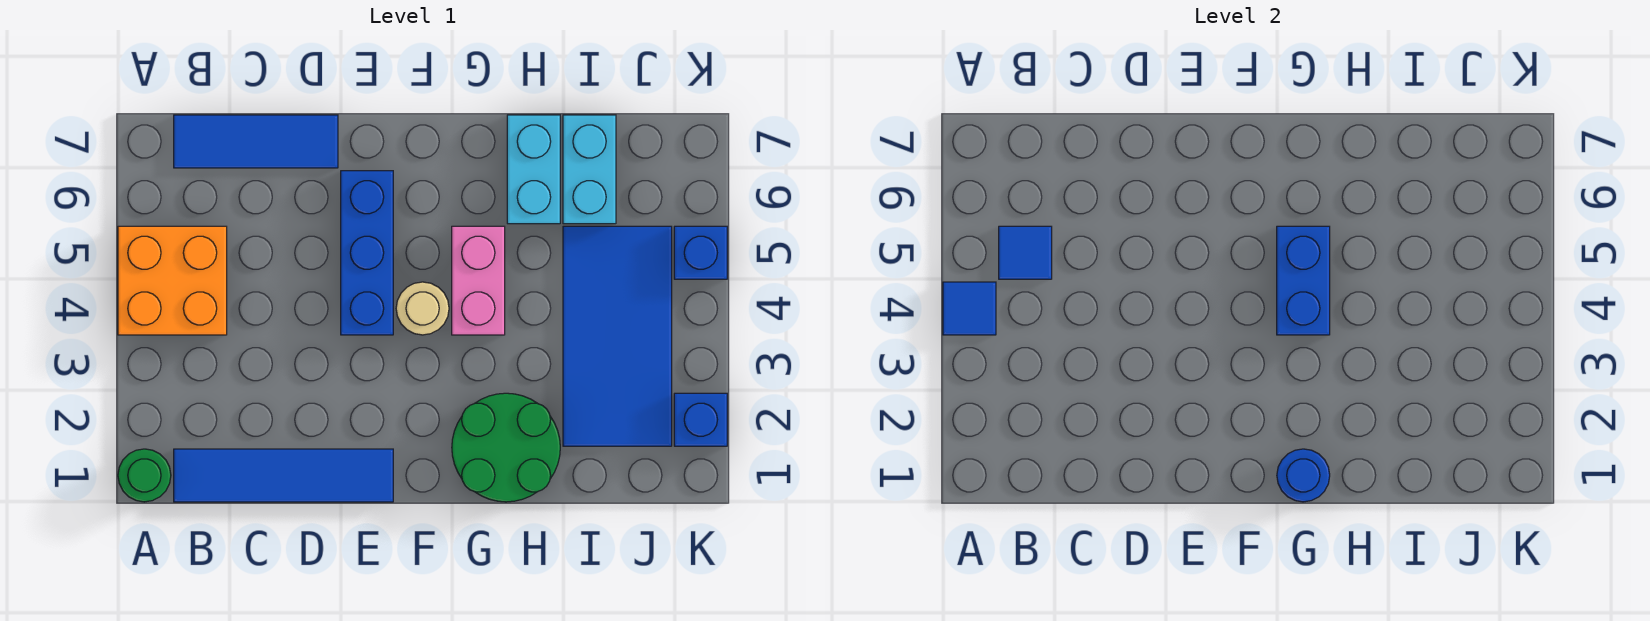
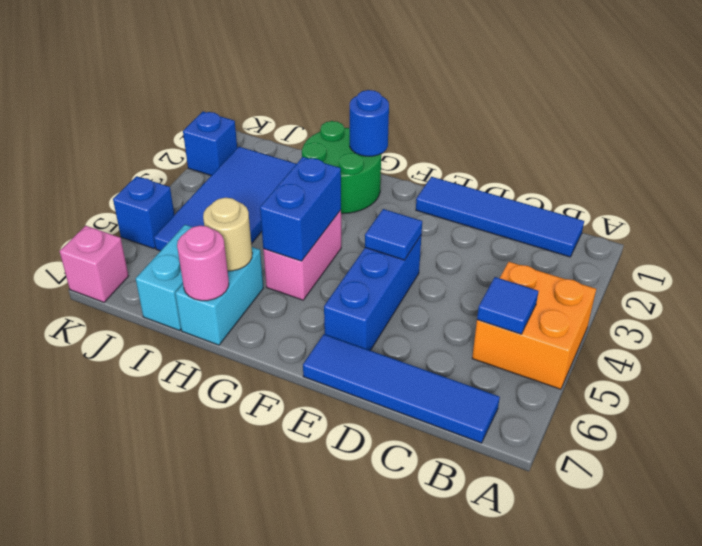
green 1x1 round brick [118,449,171,502] -> none
blue 1x1 tile [943,282,996,335] -> blue 1x1 tile moved to [365,209,422,260]
blue 1x3 tile [174,115,338,168] -> blue 1x4 tile [303,334,500,443]
tan 1x1 round brick [396,282,449,335] -> tan 1x1 round brick moved to [203,198,252,271]
none -> pink 1x1 round brick [177,226,229,301]
none -> pink 1x1 brick [60,226,129,302]

